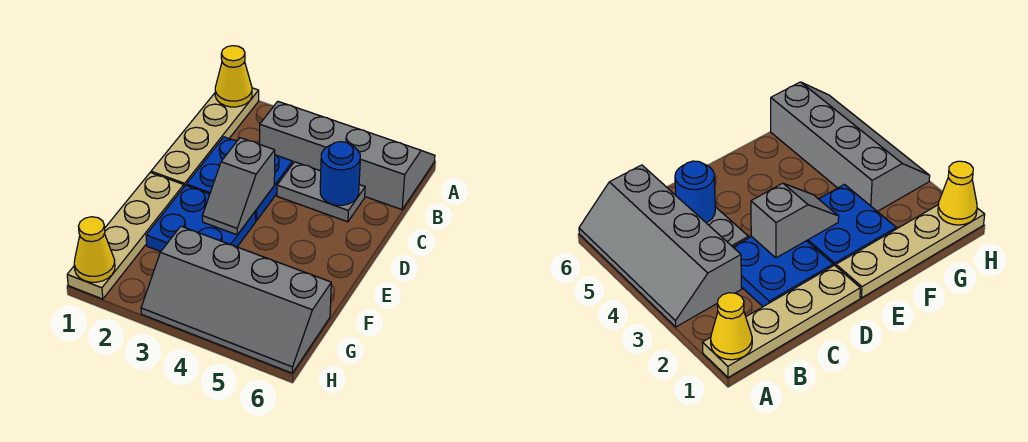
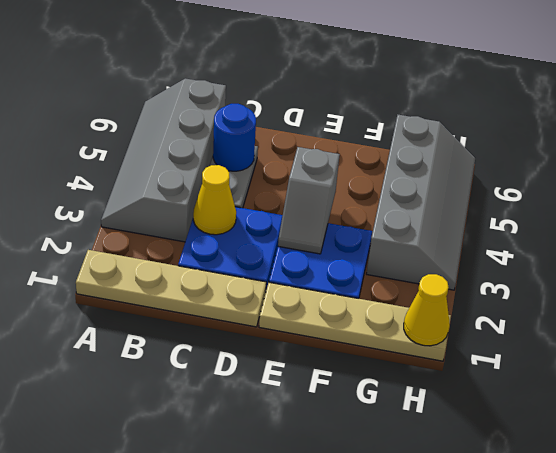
yellow 1x1 cone [215,46,252,107] -> yellow 1x1 cone moved to [193,165,236,235]
grey 1x2 slope [202,138,275,235] -> grey 1x2 slope turned to [278,147,340,254]

